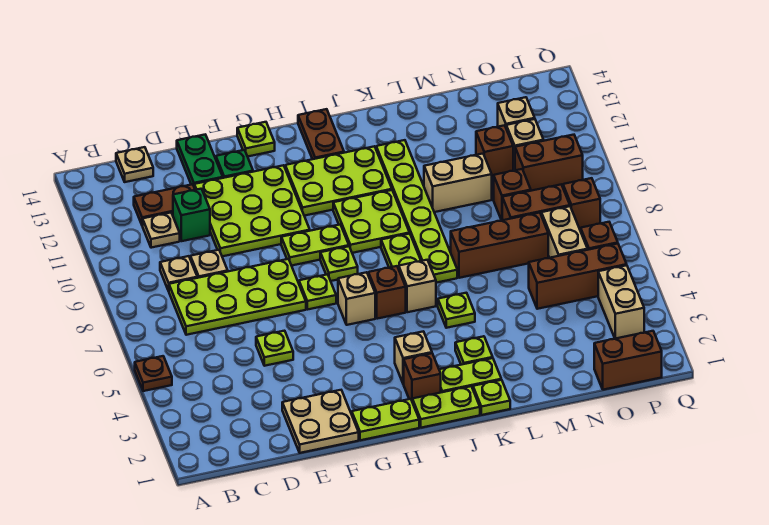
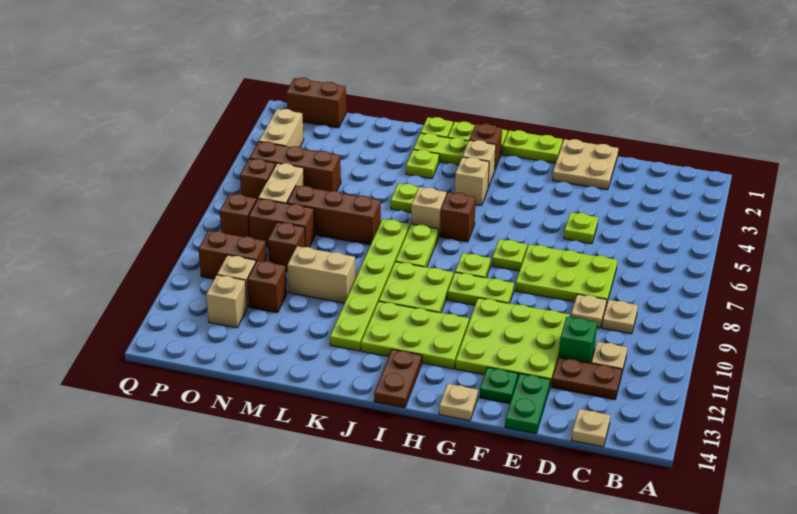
brown 1x1 plate [135,356,172,391] -> none
lime 2x4 plate [169,259,306,335] -> lime 2x3 plate [515,245,617,305]
lime 1x1 plate [237,122,275,157] -> tan 1x1 plate [439,384,478,421]
tan 1x1 brick [338,272,375,325] -> tan 1x1 brick moved to [455,157,489,205]

